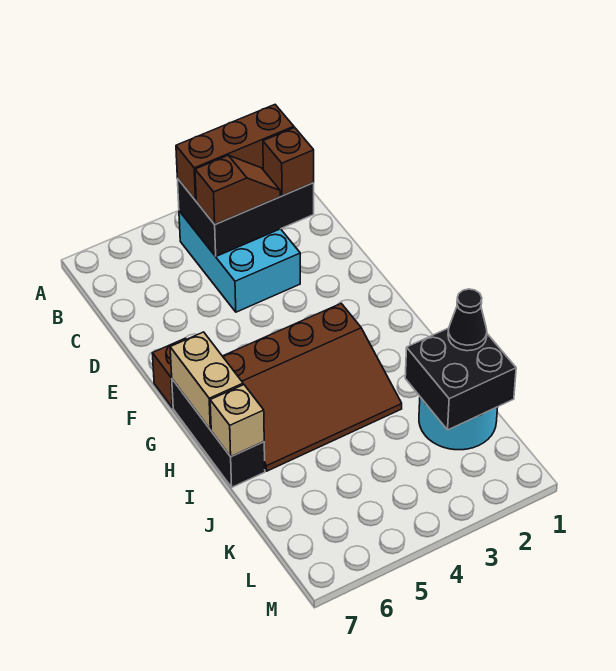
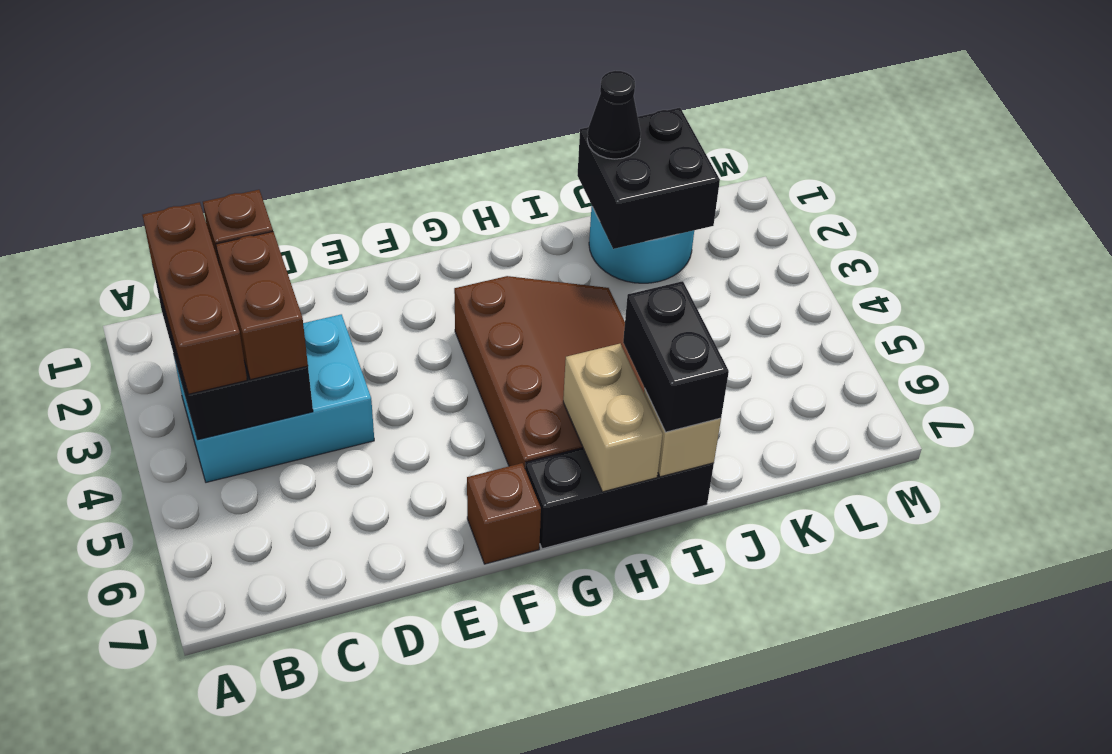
brown 1x2 slope [195,155,280,224] -> brown 1x2 brick [216,232,308,380]
tan 1x2 brick [170,332,243,430] -> tan 1x2 brick turned to [563,344,663,492]
none -> black 1x2 brick [623,281,729,432]

